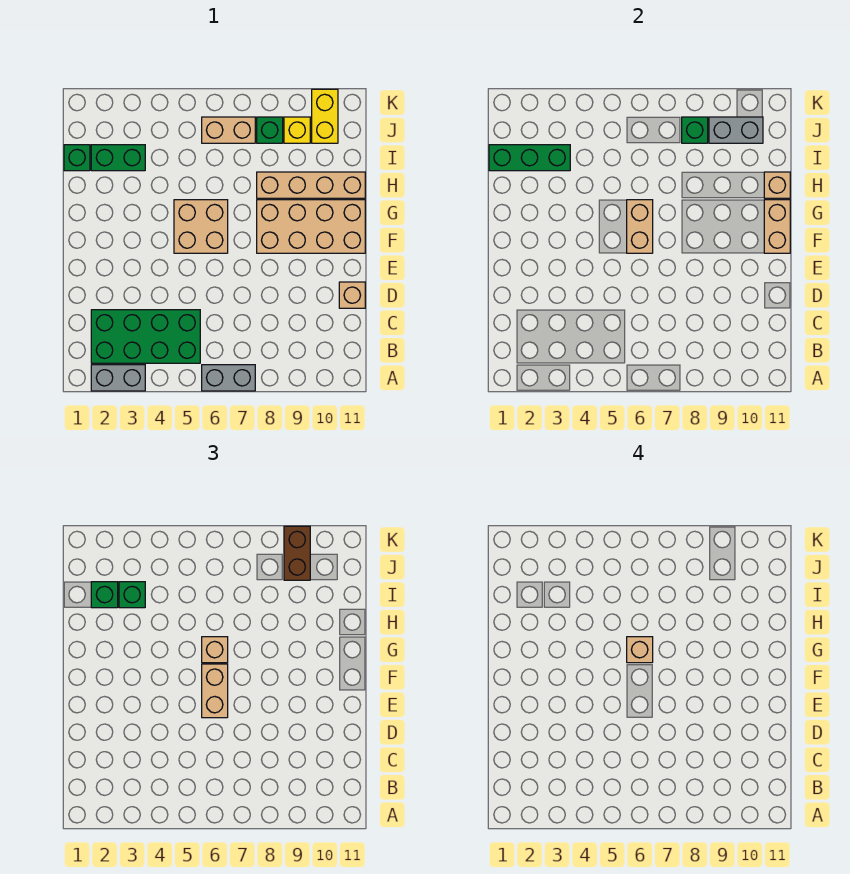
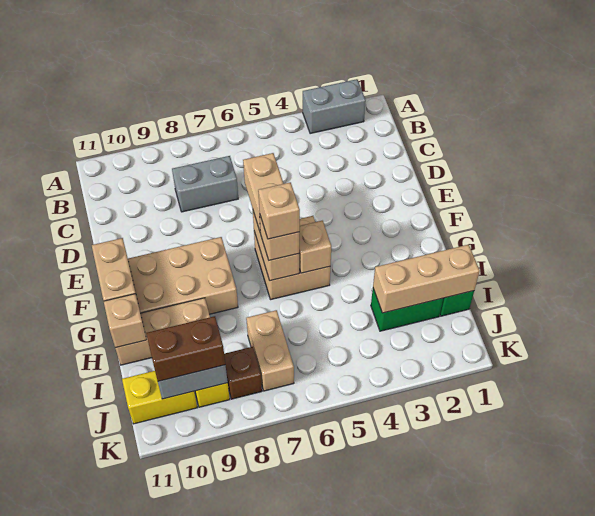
grey 1x2 brick [202,365,255,391] -> grey 1x2 brick moved to [172,156,238,212]
green 2x4 brick [91,310,200,363] -> none
tan 1x1 brick [339,282,365,308] -> tan 1x1 brick moved to [299,221,331,273]
tan 1x4 brick [257,172,365,198] -> tan 1x3 brick [115,298,210,365]
green 1x3 brick [489,145,570,171] -> tan 1x3 brick [373,245,480,313]
green 1x1 brick [91,582,118,608] -> none
green 1x1 brick [119,582,145,608] -> none
tan 1x2 brick [202,117,255,143] -> tan 1x2 brick turned to [246,310,294,391]
green 1x1 brick [257,117,283,143] -> brown 1x1 brick [224,347,262,399]
green 1x1 brick [682,117,708,143] -> none
brown 1x2 brick [284,526,310,580] -> brown 1x2 brick turned to [146,316,225,381]
yellow 1x2 brick [312,89,338,143] -> yellow 1x2 brick turned to [122,371,197,424]

